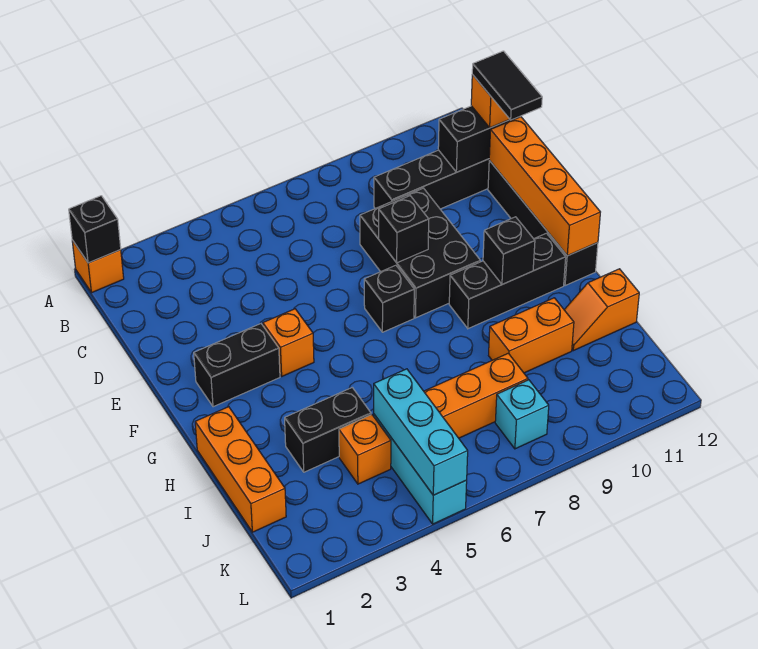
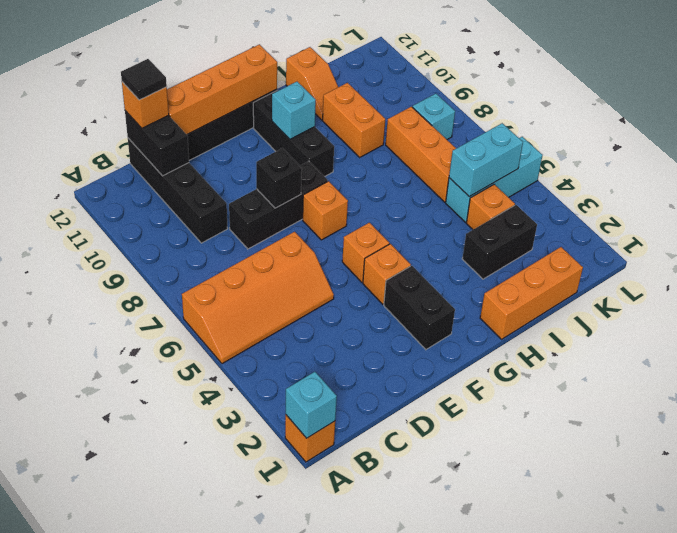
black 1x1 brick [69,196,121,263] -> cyan 1x1 brick [286,372,337,438]
none -> orange 2x4 slope [182,232,334,364]
black 1x2 tile [472,51,542,120] -> black 1x1 tile [121,59,167,100]
black 2x3 brick [360,188,480,318] -> black 1x3 brick [229,161,328,249]
none -> orange 1x1 brick [342,223,389,282]
black 1x1 brick [364,265,414,332] -> orange 1x1 brick [303,181,348,240]
black 1x1 brick [483,217,535,284] -> cyan 1x1 brick [272,82,316,139]
black 1x2 brick [285,388,371,472] -> black 1x2 brick turned to [462,205,537,279]
cyan 1x3 brick [374,369,468,495] -> cyan 1x2 brick [449,123,523,197]

